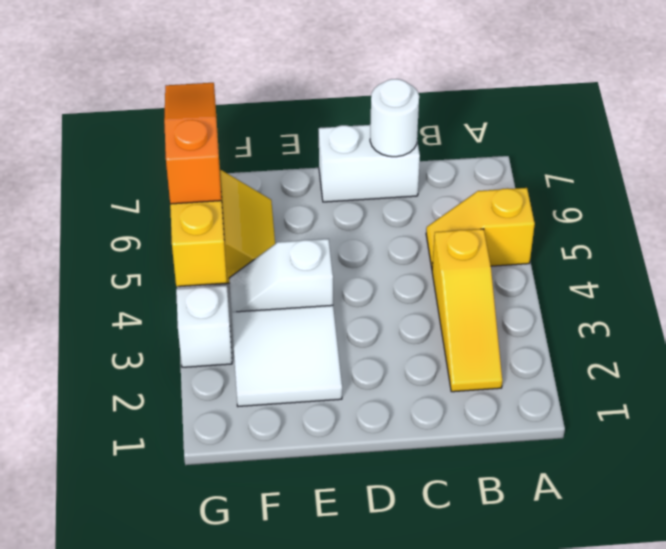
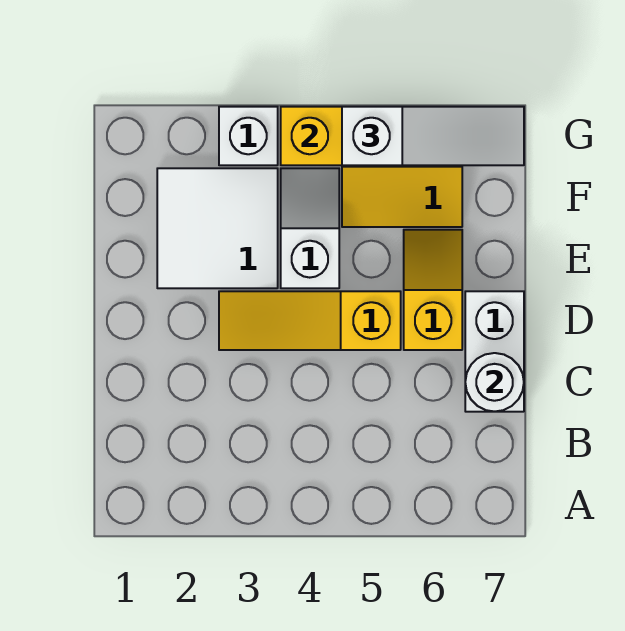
yellow 1x2 slope [426,188,535,268] -> yellow 1x2 slope moved to [404,230,462,350]
yellow 1x3 slope [432,229,502,392] -> yellow 1x3 slope moved to [219,291,401,350]
orange 1x3 slope [164,83,221,204] -> white 1x3 slope [342,107,524,165]

